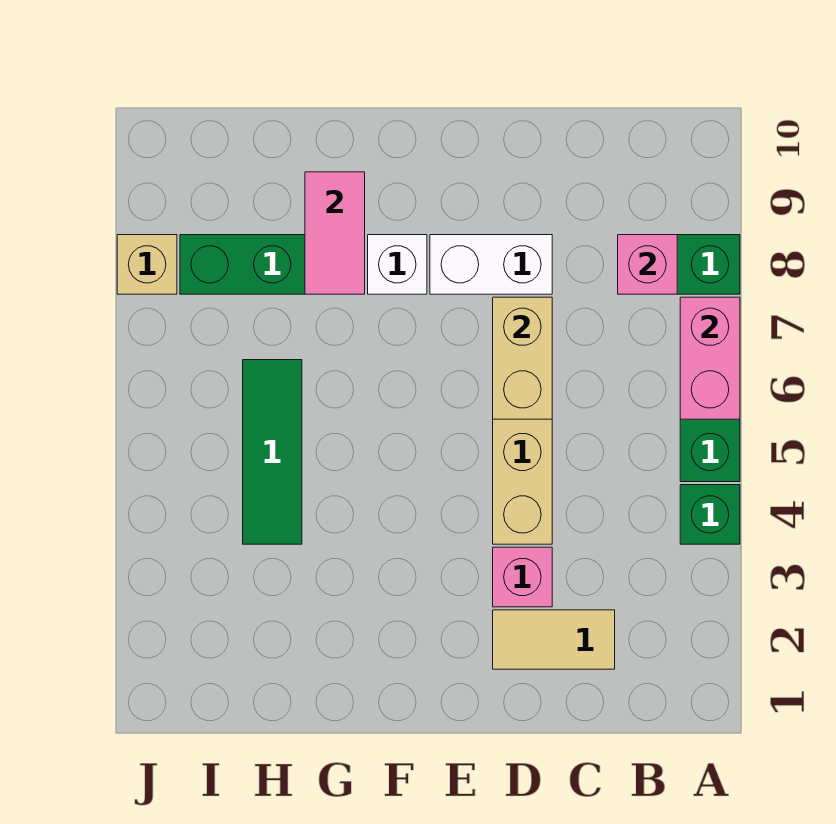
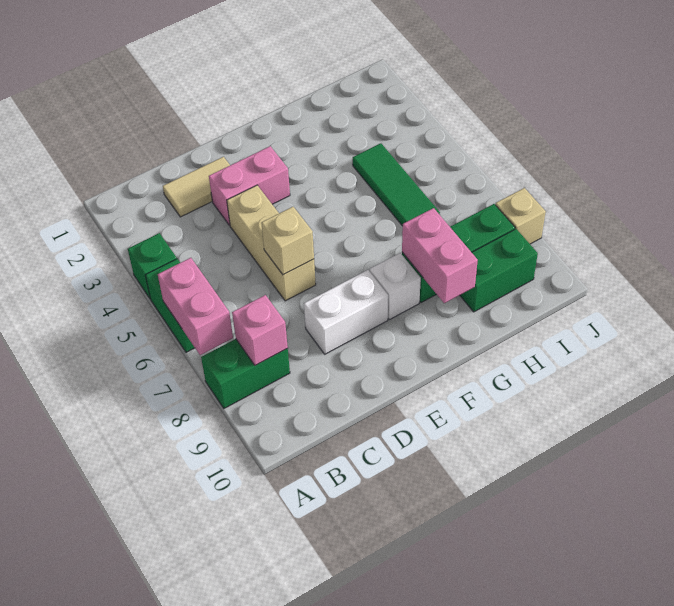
pink 1x1 brick [493,547,552,607] -> pink 1x2 brick [209,146,290,226]
tan 1x2 brick [493,297,552,419] -> tan 1x1 brick [261,207,314,275]
pink 1x2 tile [305,172,365,294] -> pink 1x2 brick [402,208,478,303]
none -> green 1x2 brick [460,229,538,312]

